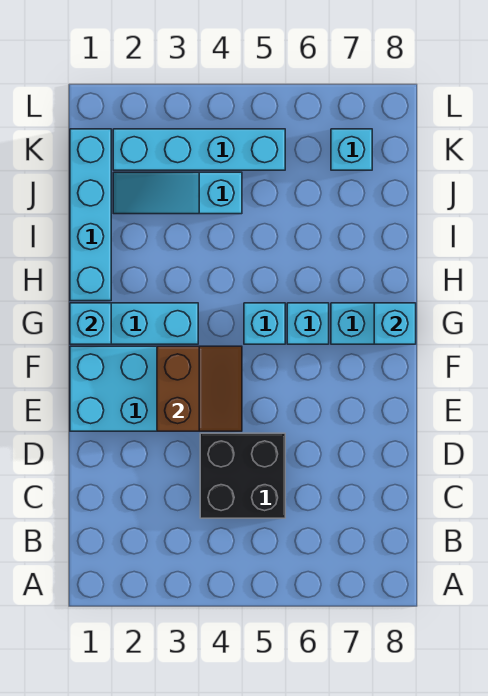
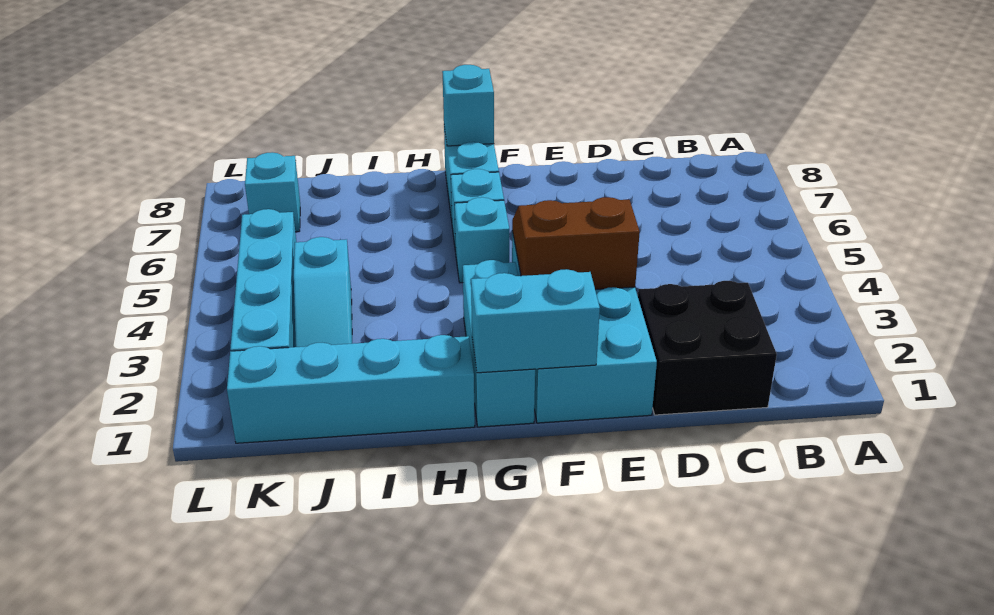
black 2x2 brick [200,433,285,518] -> black 2x2 brick moved to [638,281,777,415]
cyan 1x1 brick [70,303,111,344] -> cyan 1x2 brick [471,269,600,373]

